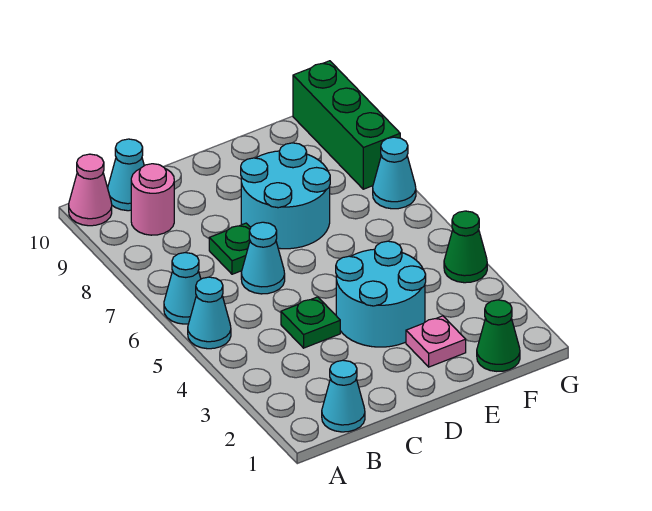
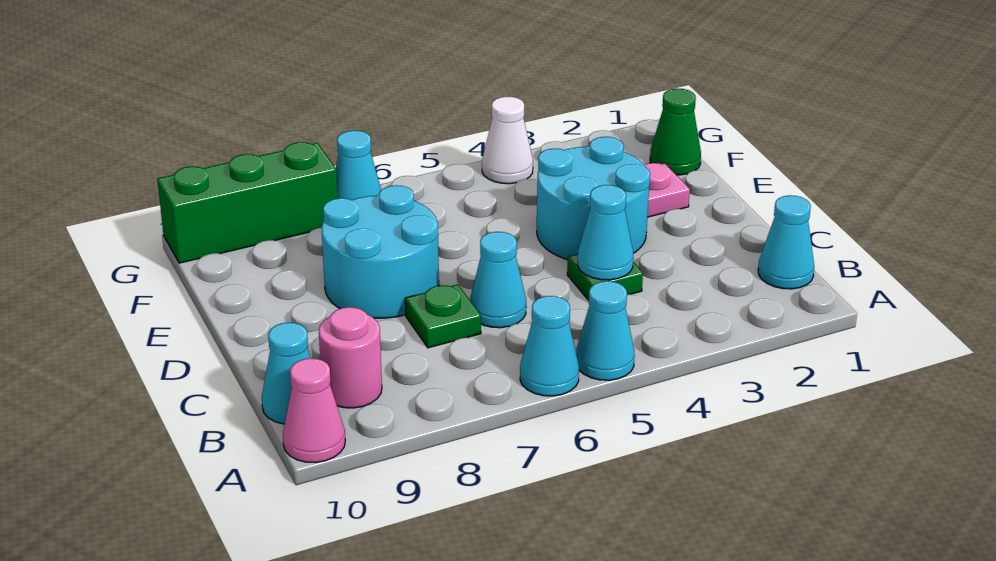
none -> cyan 1x1 cone [578,185,633,280]
green 1x1 cone [444,211,487,283] -> white 1x1 cone [482,97,533,184]

